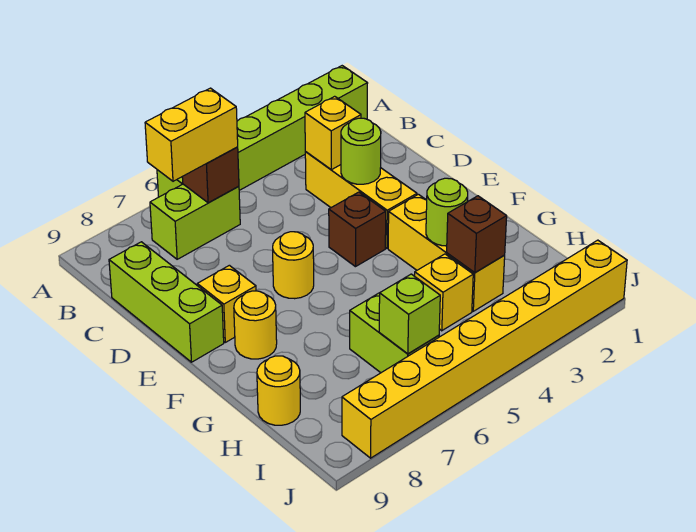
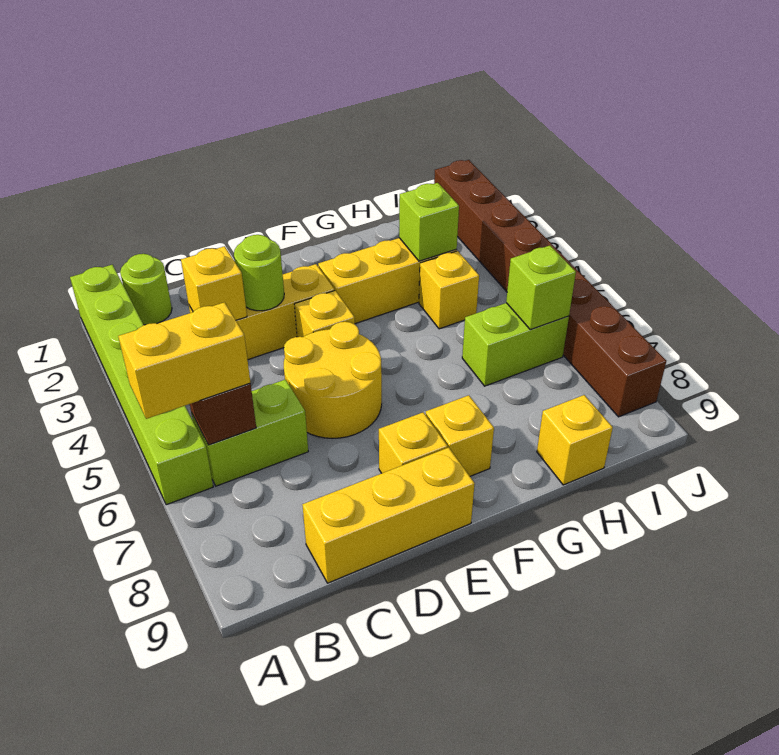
lime 1x2 brick [150,184,240,259] -> lime 1x2 brick turned to [192,380,308,486]
yellow 1x2 brick [145,88,238,181] -> yellow 1x2 brick turned to [118,302,250,419]
lime 1x3 brick [109,242,224,362] -> yellow 1x3 brick [302,448,475,583]
brown 1x1 brick [329,192,386,267] -> yellow 1x1 brick [294,291,355,337]
yellow 1x1 round brick [273,232,314,299] -> yellow 2x2 round brick [284,322,382,438]
yellow 1x1 round brick [234,291,277,359] -> yellow 1x1 brick [426,395,494,476]
lime 1x1 round brick [426,178,468,246] -> lime 1x1 round brick moved to [120,254,172,325]
brown 1x1 brick [447,196,507,273] -> lime 1x1 brick [399,183,459,261]
yellow 1x1 round brick [257,356,300,425] -> yellow 1x1 brick [537,395,613,485]
yellow 1x8 brick [342,240,627,458] -> brown 1x8 brick [434,160,666,417]

